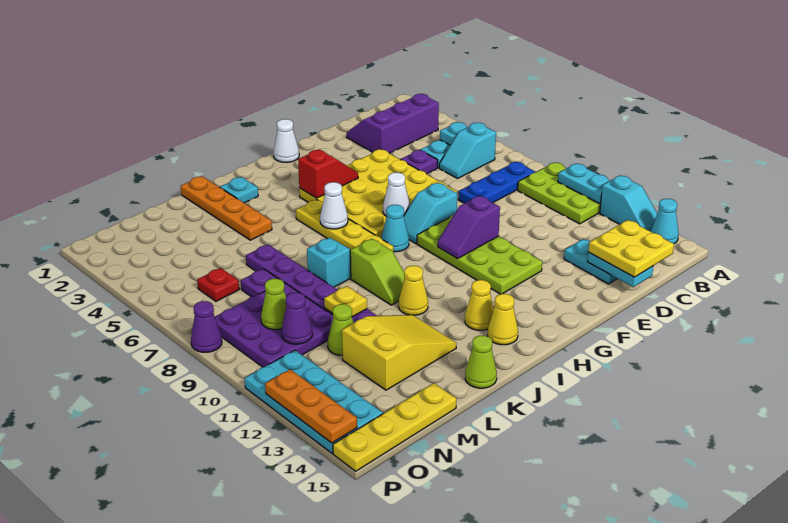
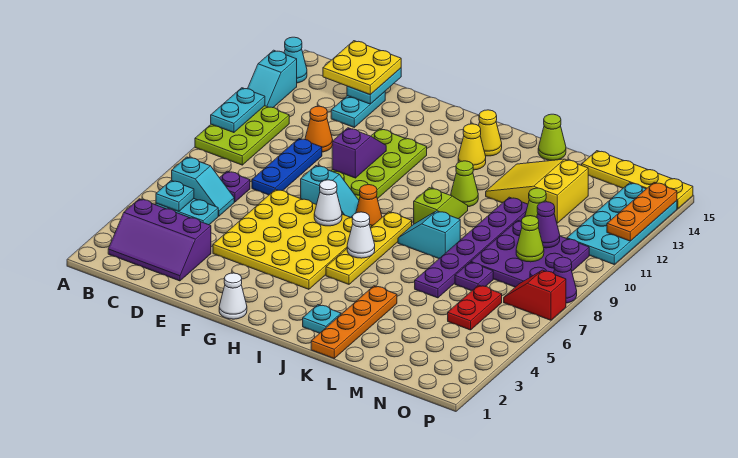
cyan 1x2 slope [600,176,657,231] -> cyan 1x2 slope turned to [248,50,297,108]
blue 1x3 plate [458,162,535,203] -> blue 1x3 plate turned to [252,139,322,195]
purple 1x1 plate [401,150,438,174] -> purple 1x1 plate moved to [220,171,250,202]
none -> orange 1x1 cone [305,106,333,152]
purple 1x2 slope [438,196,500,259] -> purple 1x2 slope turned to [332,128,386,178]
red 1x2 slope [298,149,358,198] -> red 1x2 slope moved to [504,270,566,320]
cyan 1x1 cone [381,205,409,252] -> orange 1x1 cone [356,185,382,226]
yellow 1x1 cone [399,266,428,315] -> lime 1x1 cone [451,161,478,207]
yellow 1x1 plate [324,286,367,317] -> none
red 1x1 plate [197,268,239,301] -> red 1x2 plate [448,285,502,330]

